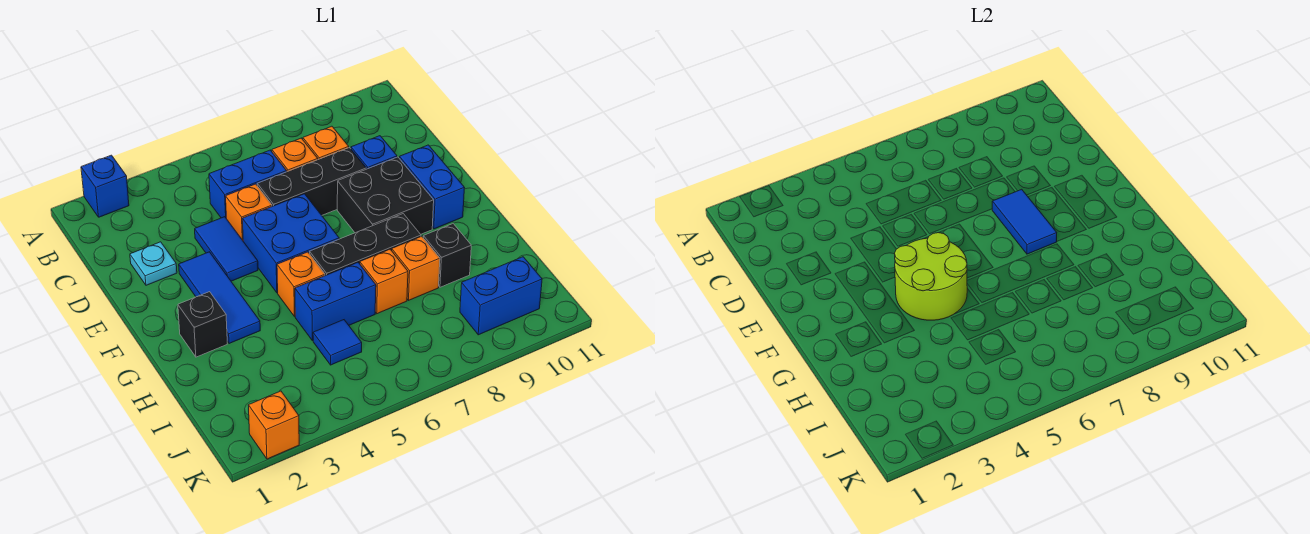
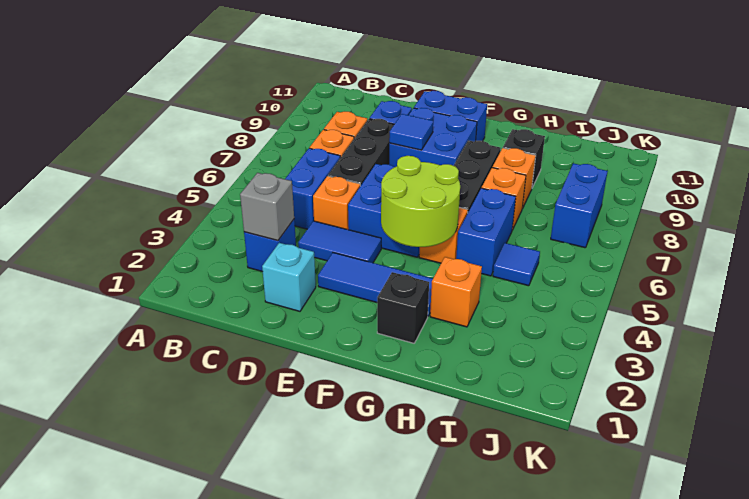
blue 1x1 brick [81,155,129,217] -> blue 1x1 brick moved to [244,220,296,272]
none -> grey 1x1 brick [240,173,294,241]
cyan 1x1 plate [130,242,177,285] -> cyan 1x1 brick [262,243,316,311]
black 2x2 brick [337,157,434,234] -> blue 2x2 brick [389,108,477,167]
blue 1x2 tile [992,189,1057,254] -> blue 1x1 tile [389,114,433,150]
blue 1x2 brick [460,257,542,335] -> blue 1x2 brick moved to [551,163,608,248]
orange 1x1 brick [248,391,299,459] -> orange 1x1 brick moved to [430,257,482,327]

